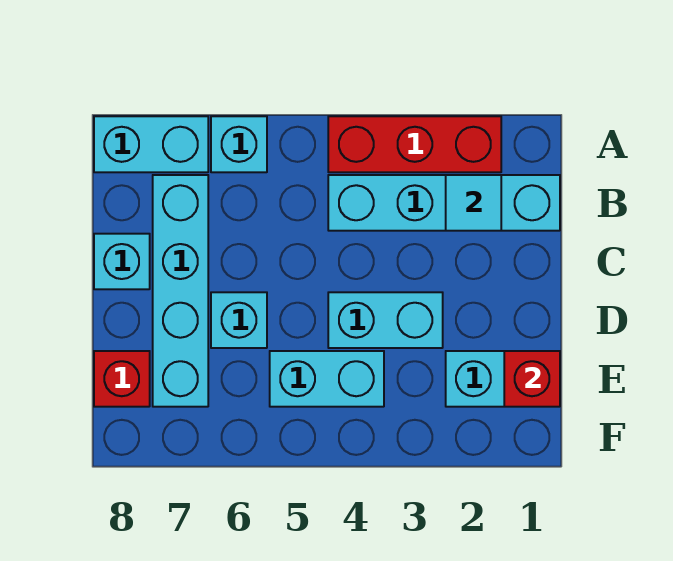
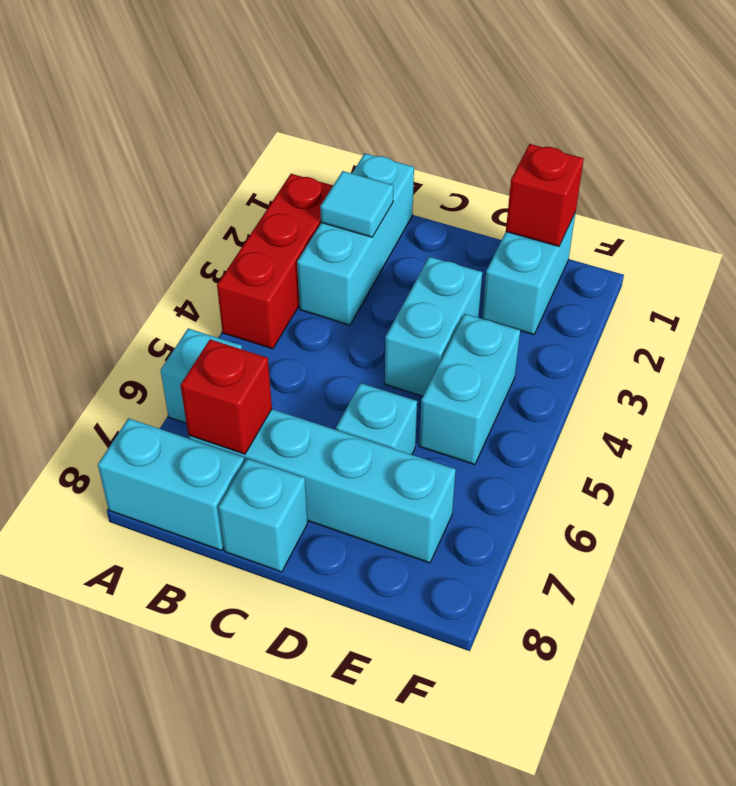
cyan 1x2 brick [94,116,208,172] -> cyan 1x2 brick turned to [98,418,244,551]
cyan 1x4 brick [328,175,560,231] -> cyan 1x3 brick [297,153,414,325]
red 1x1 brick [94,351,150,407] -> red 1x1 brick moved to [181,339,272,454]

